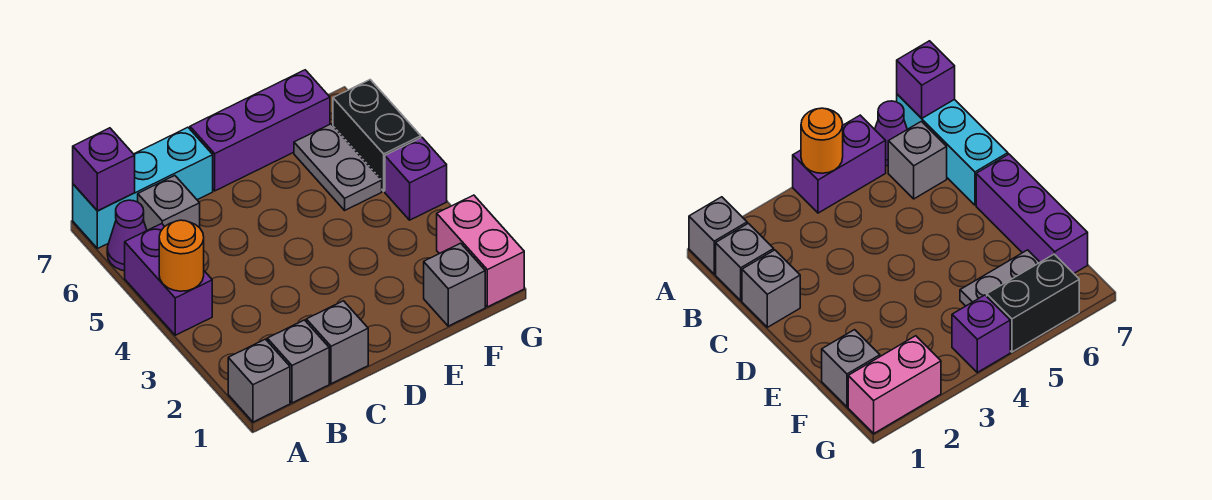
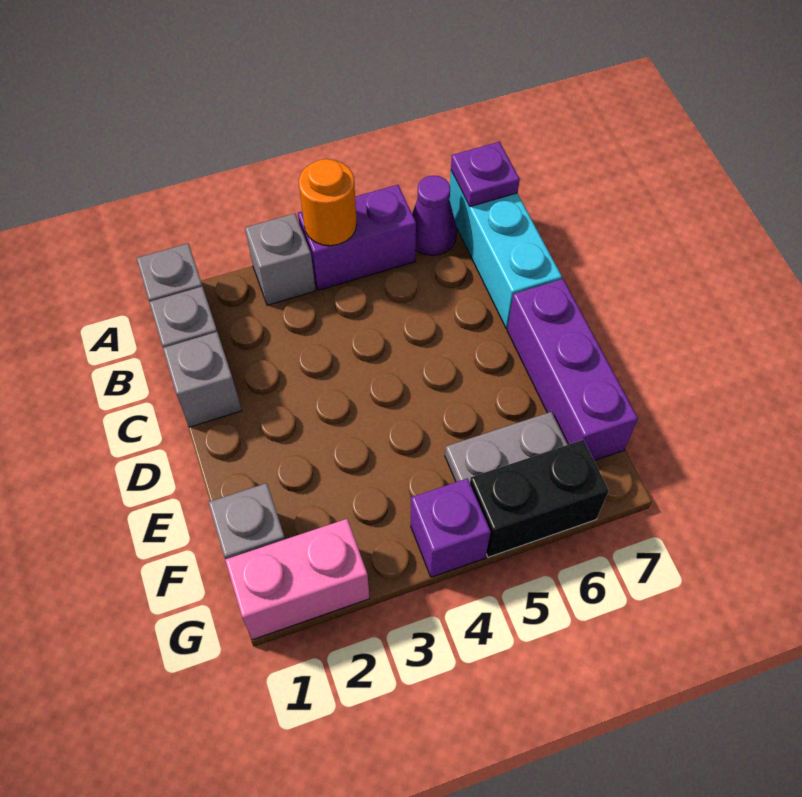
purple 1x1 brick [73,128,135,211] -> purple 1x1 plate [451,142,520,207]
grey 1x1 brick [138,176,200,230] -> grey 1x1 brick moved to [245,214,316,305]

